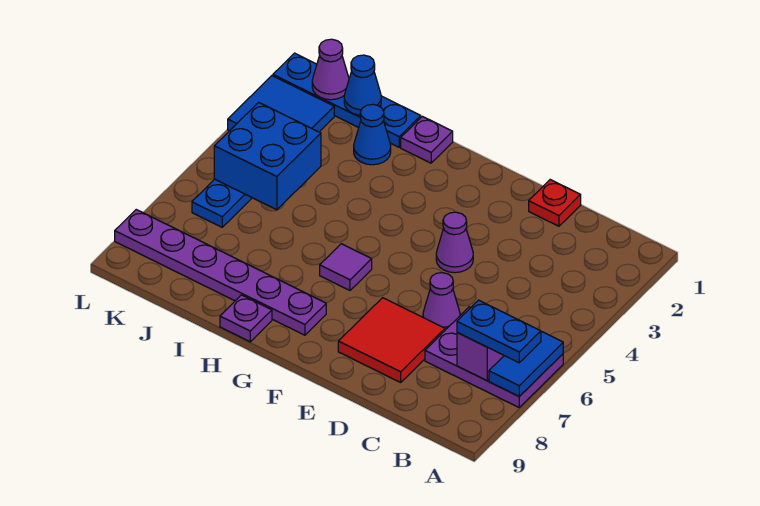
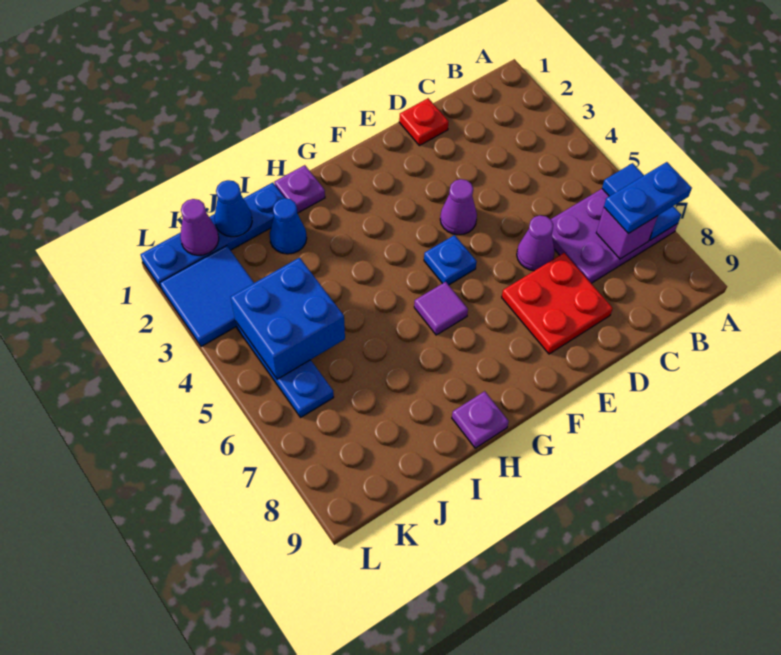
red 2x2 tile [338,298,445,382] -> red 2x2 plate [502,253,613,354]
none -> blue 1x1 plate [424,235,477,285]
purple 1x6 plate [115,210,326,335] -> none

